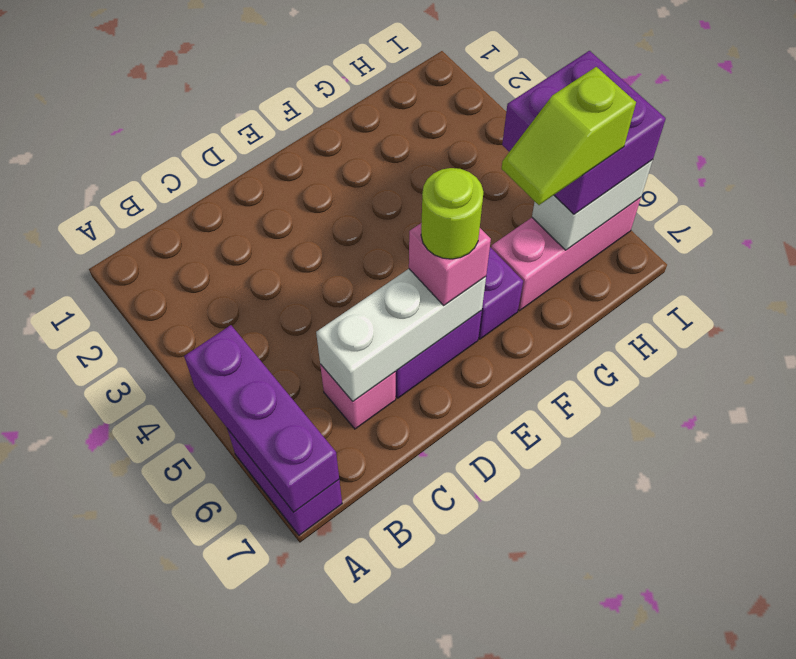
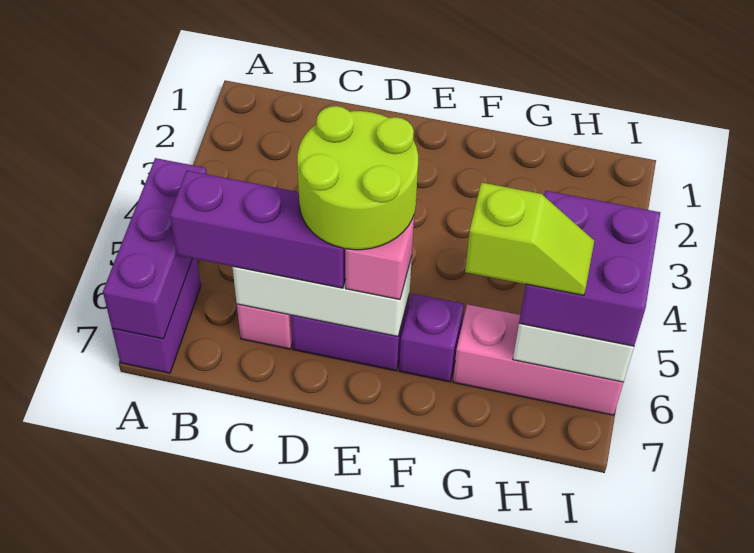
none -> purple 1x3 brick [170,171,345,288]
lime 1x1 round brick [421,168,483,259] -> lime 2x2 round brick [297,106,418,250]
lime 1x2 slope [502,67,636,205] -> lime 1x2 slope turned to [465,182,594,295]

